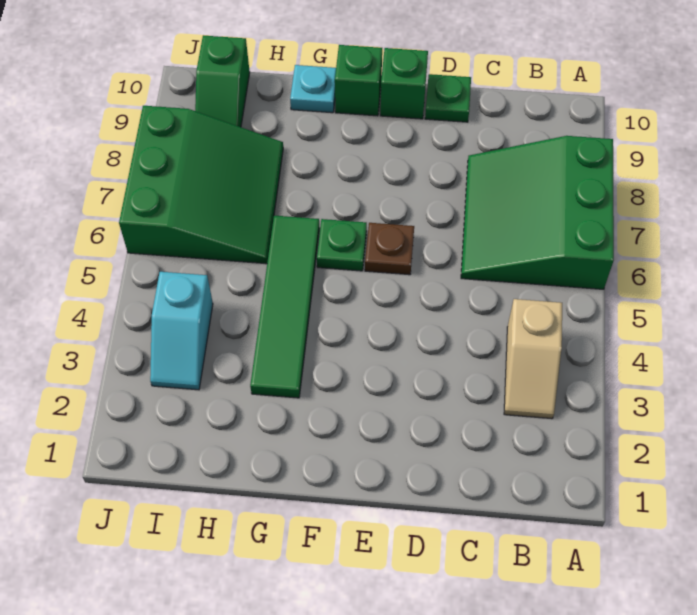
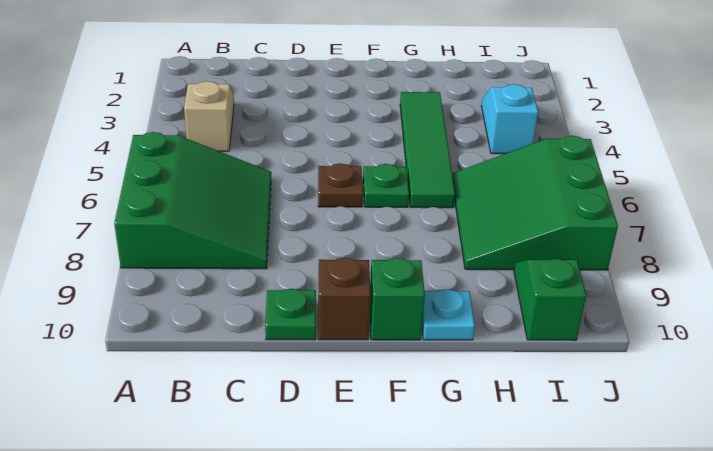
green 1x1 brick [380,48,428,119] -> brown 1x1 brick [318,258,371,340]

